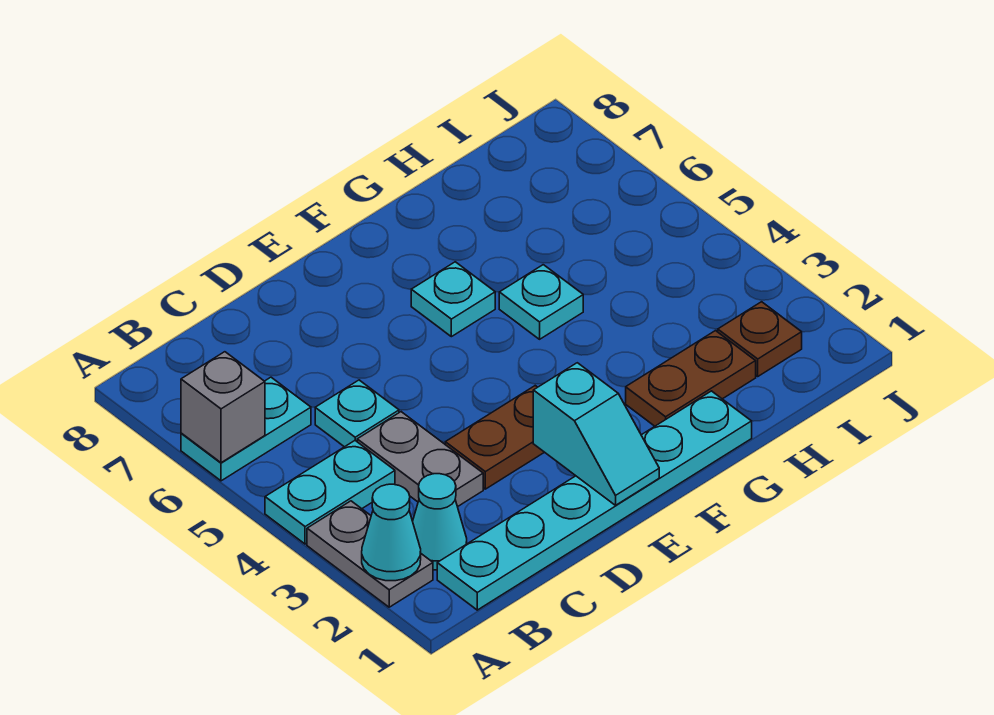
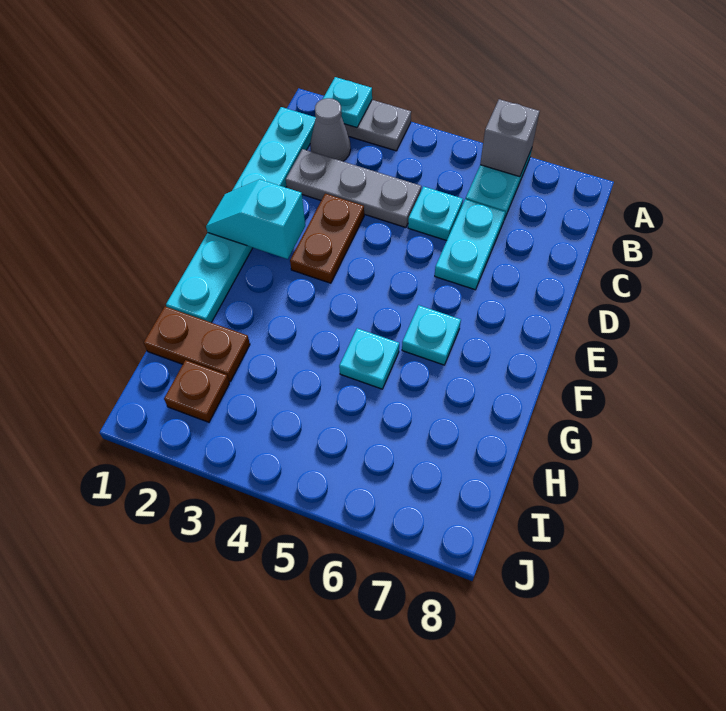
cyan 1x1 cone [362,484,421,581] -> cyan 1x1 plate [323,77,372,128]
cyan 1x2 plate [265,441,395,544] -> cyan 1x2 plate moved to [435,199,505,290]
cyan 1x1 cone [413,474,467,570] -> grey 1x1 cone [310,98,351,161]
grey 1x2 plate [357,412,483,507] -> grey 1x3 plate [286,149,421,228]
brown 1x2 plate [626,331,756,426] -> brown 1x2 plate turned to [144,306,250,381]

